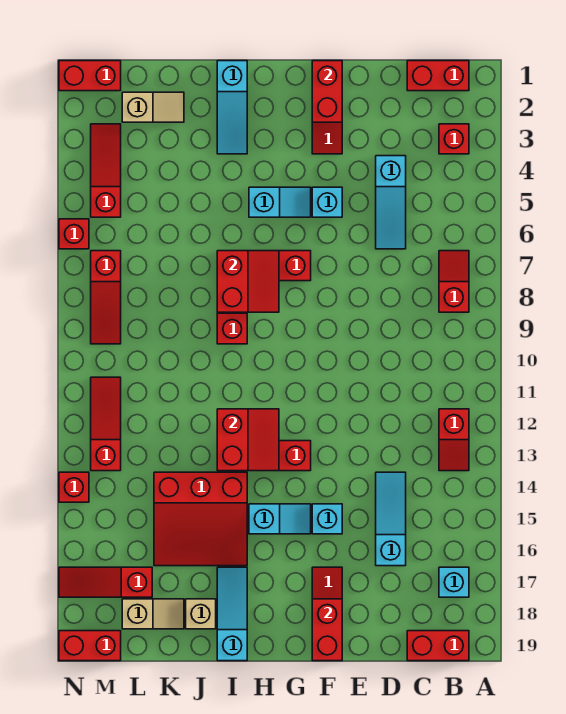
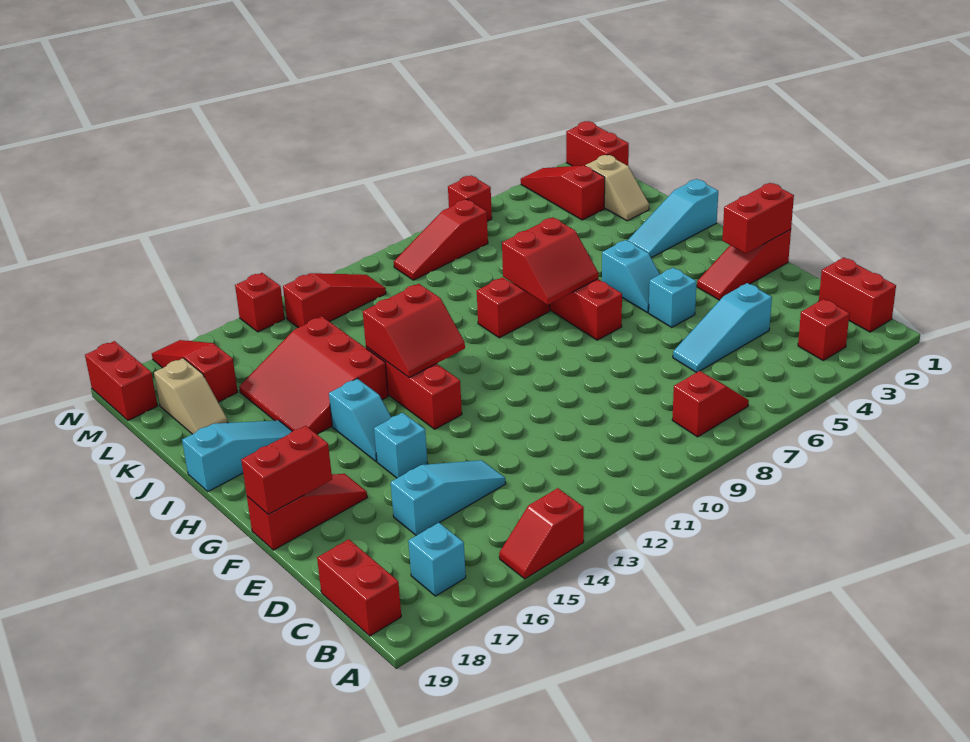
red 1x2 slope [439,409,469,471] -> red 1x2 slope moved to [499,488,584,579]
tan 1x1 brick [186,599,216,629] -> none
red 1x3 slope [91,124,121,217] -> red 1x3 slope turned to [521,165,605,220]

